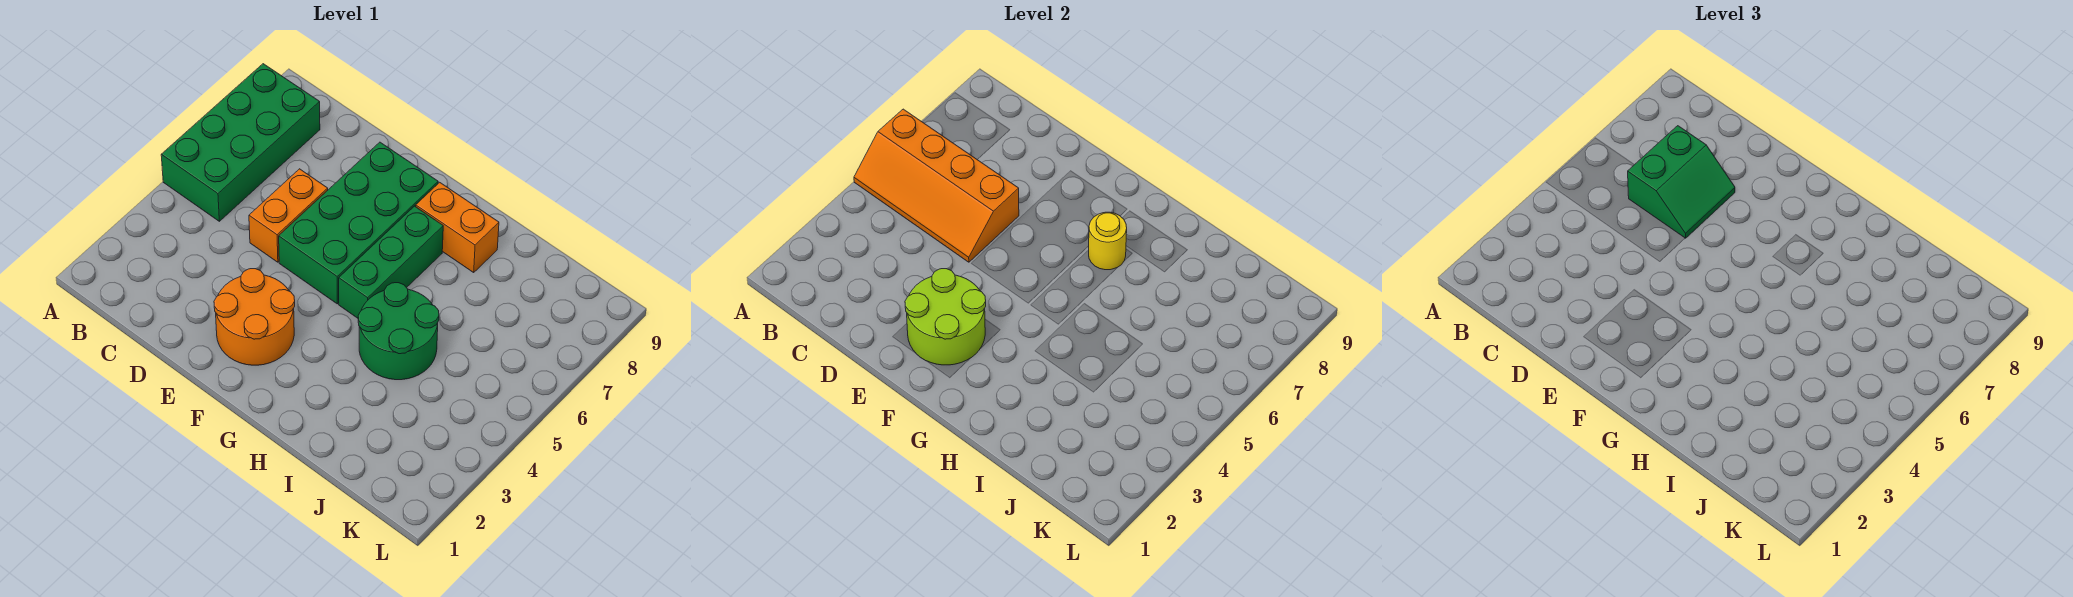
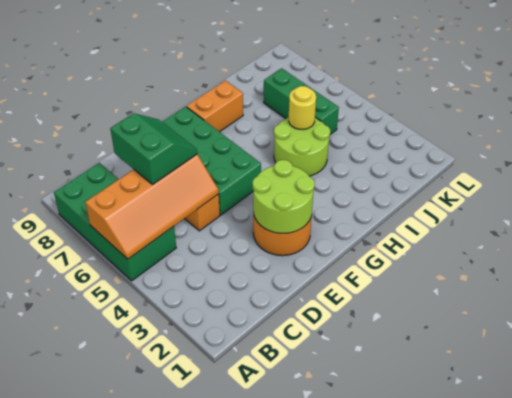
green 1x3 brick [339,206,443,318] -> green 1x3 brick moved to [264,68,339,134]
yellow 1x1 round brick [1089,212,1127,270] -> yellow 1x1 round brick moved to [289,86,316,130]
green 2x2 round brick [358,283,439,380] -> lime 2x2 round brick [274,117,330,176]

